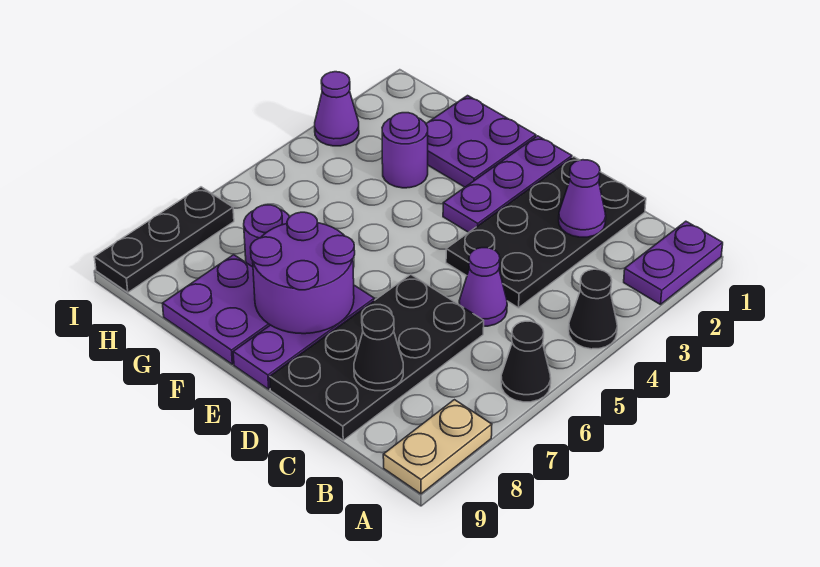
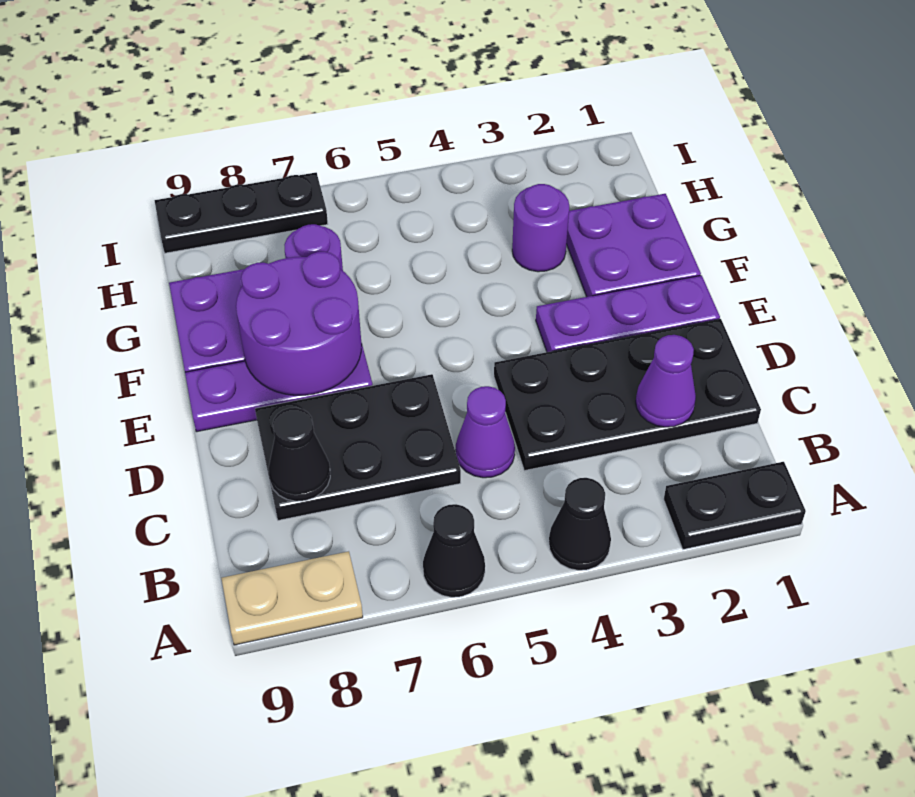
purple 1x2 plate [624,221,723,305] -> black 1x2 plate [664,462,806,549]
black 2x4 plate [270,275,484,440] -> black 2x3 plate [255,374,461,520]
purple 1x1 cone [315,72,359,146] -> none

